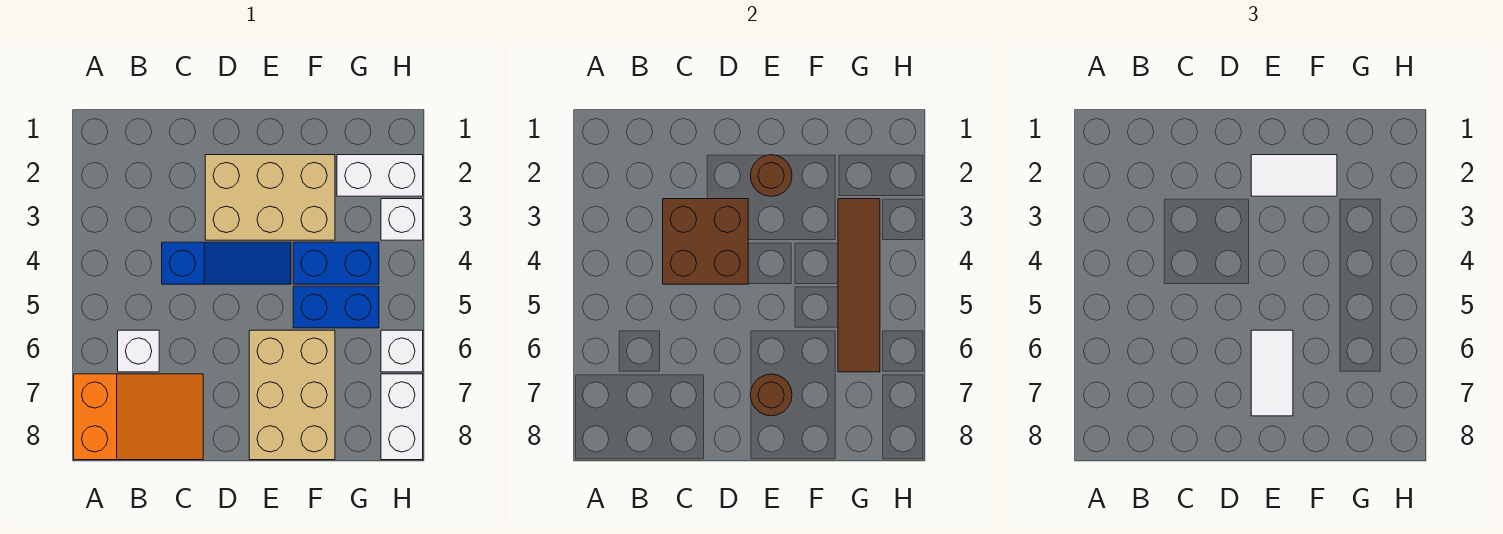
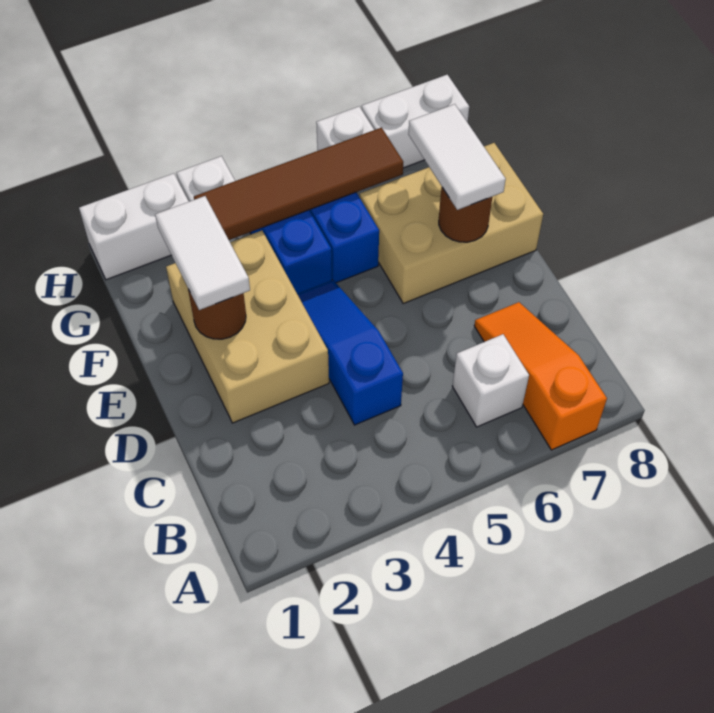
orange 2x3 slope [74,374,203,460] -> orange 1x3 slope [474,302,607,450]
brown 2x2 brick [663,199,748,284] -> none
white 1x2 tile [1251,330,1293,416] -> white 1x2 tile turned to [408,104,506,210]
white 1x2 brick [337,155,423,196] -> white 1x2 brick turned to [79,173,189,280]

